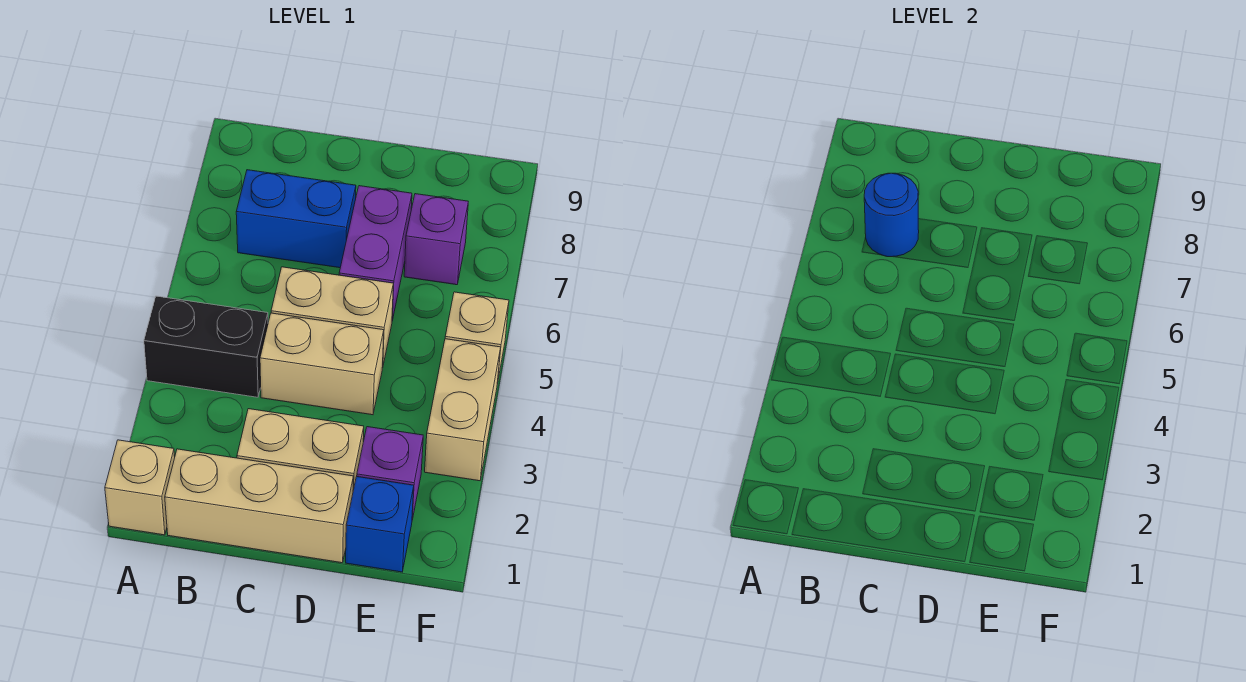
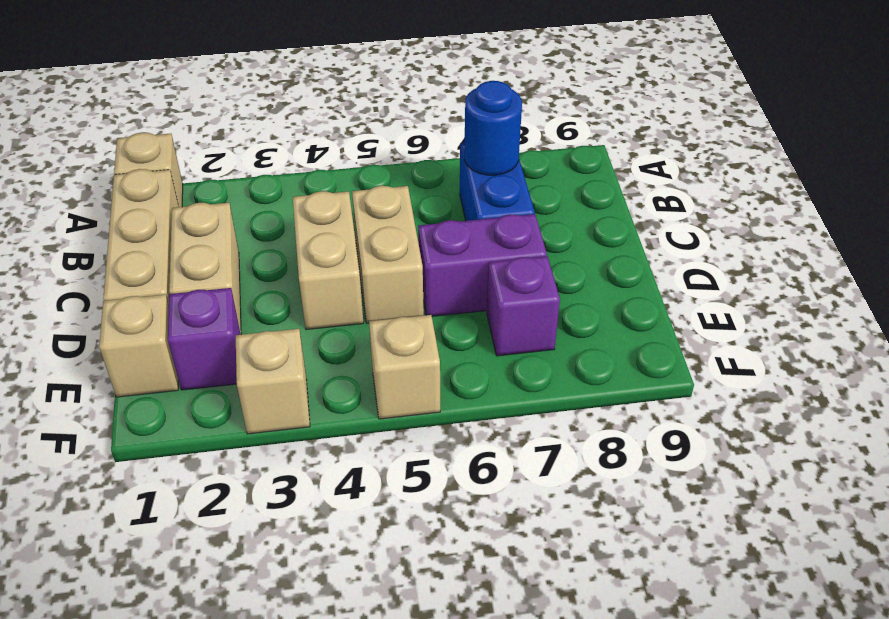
black 1x2 brick [144,296,268,397] -> none
blue 1x1 brick [346,477,414,572] -> tan 1x1 brick [99,294,178,397]
tan 1x2 brick [425,339,501,481] -> tan 1x1 brick [236,329,310,434]

